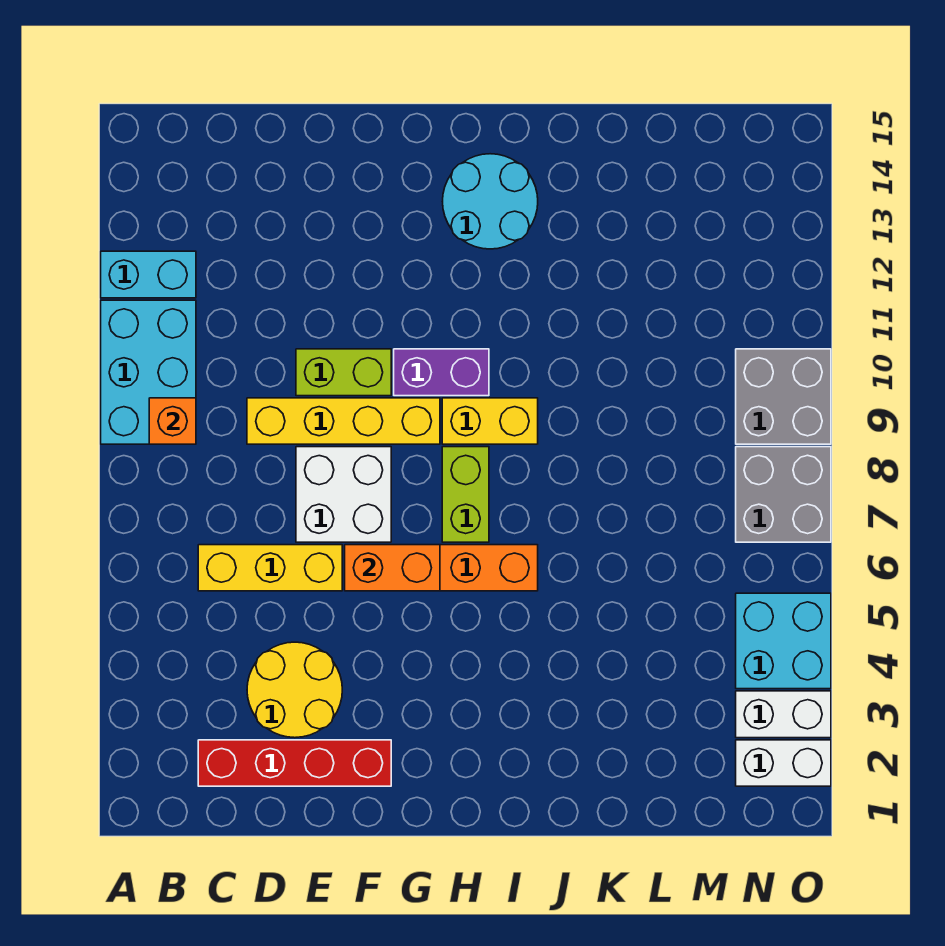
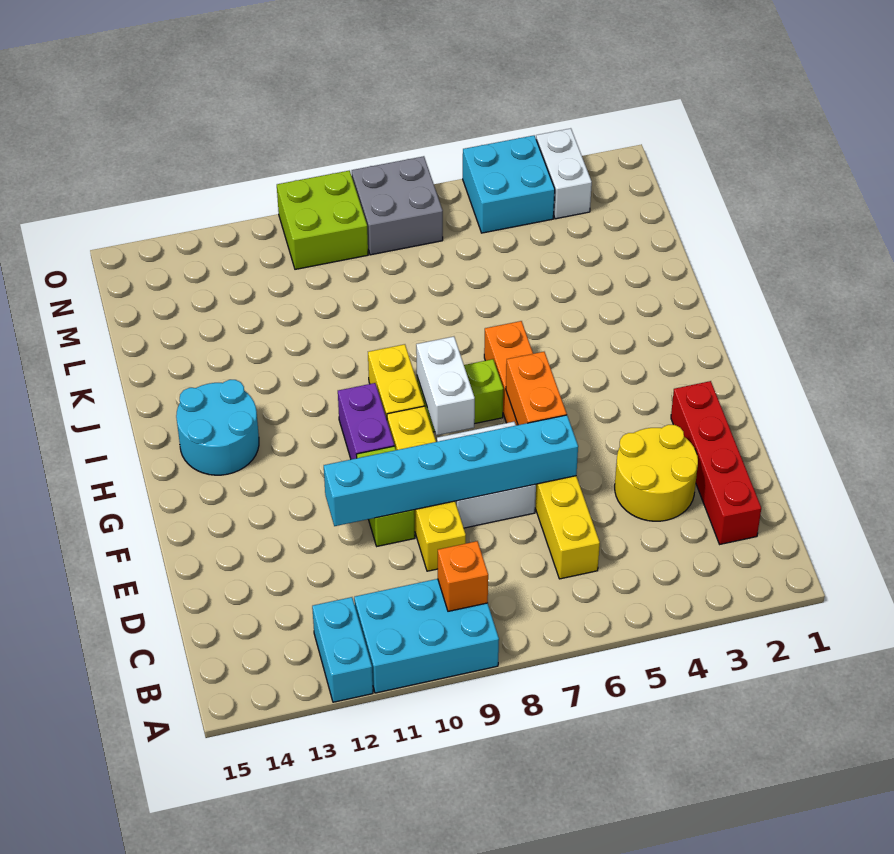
none -> cyan 1x6 brick [324,415,578,526]
white 1x2 brick [736,740,831,786] -> white 1x2 brick moved to [416,337,475,435]
grey 2x2 brick [736,349,831,444] -> lime 2x2 brick [277,171,368,269]

